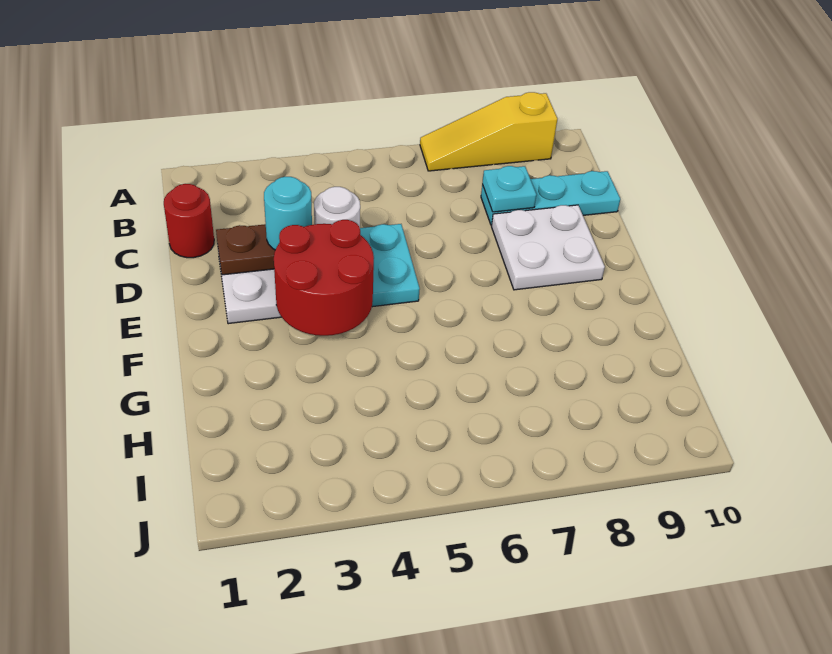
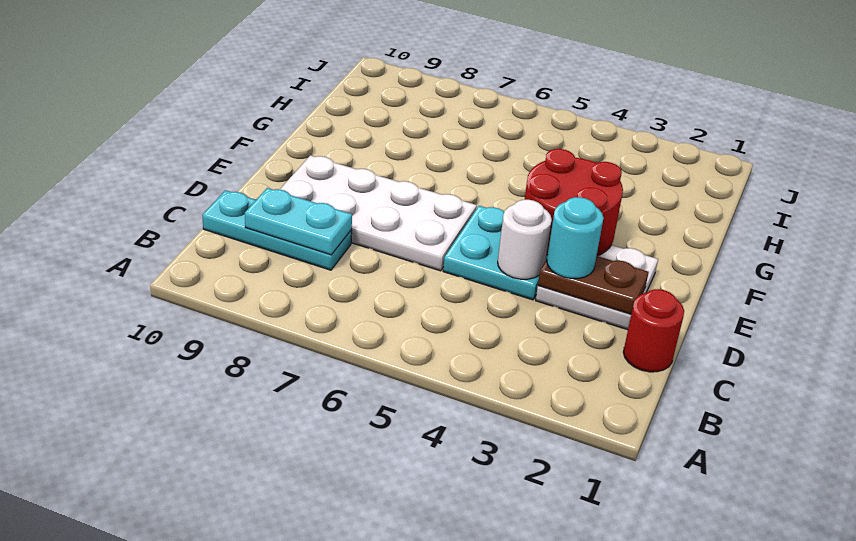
yellow 1x3 slope [420,92,557,171] -> none
cyan 1x1 plate [482,166,536,212] -> cyan 1x2 plate [245,188,352,255]
white 2x2 plate [492,205,605,290] -> white 2x4 plate [280,155,477,271]

